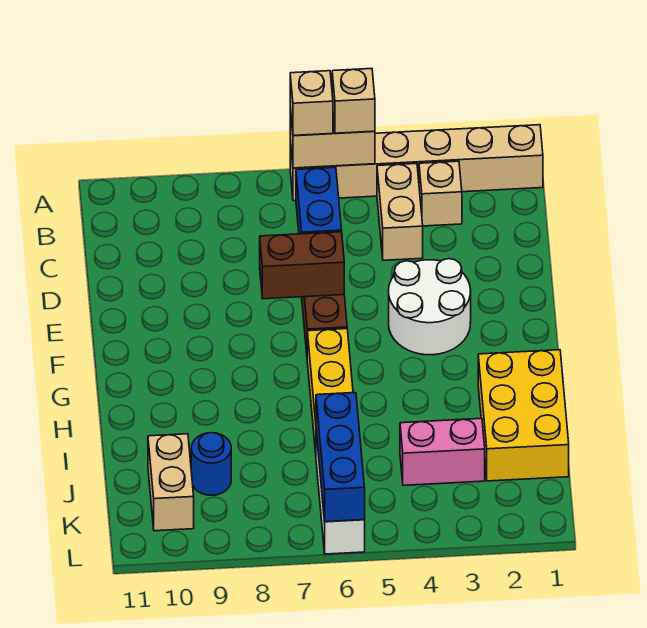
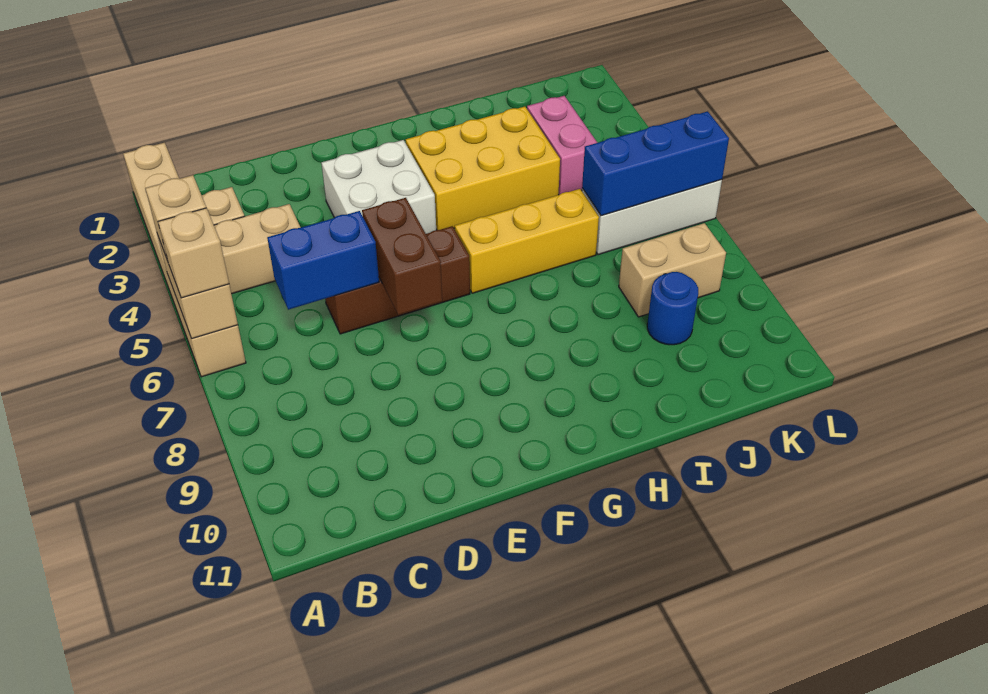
white 2x2 round brick [389,259,471,355] -> white 2x2 brick [321,140,436,234]
yellow 2x3 brick [478,350,569,481] -> yellow 2x3 brick moved to [406,107,560,230]
tan 1x2 brick [148,434,194,531] -> tan 1x2 brick moved to [619,223,726,317]

